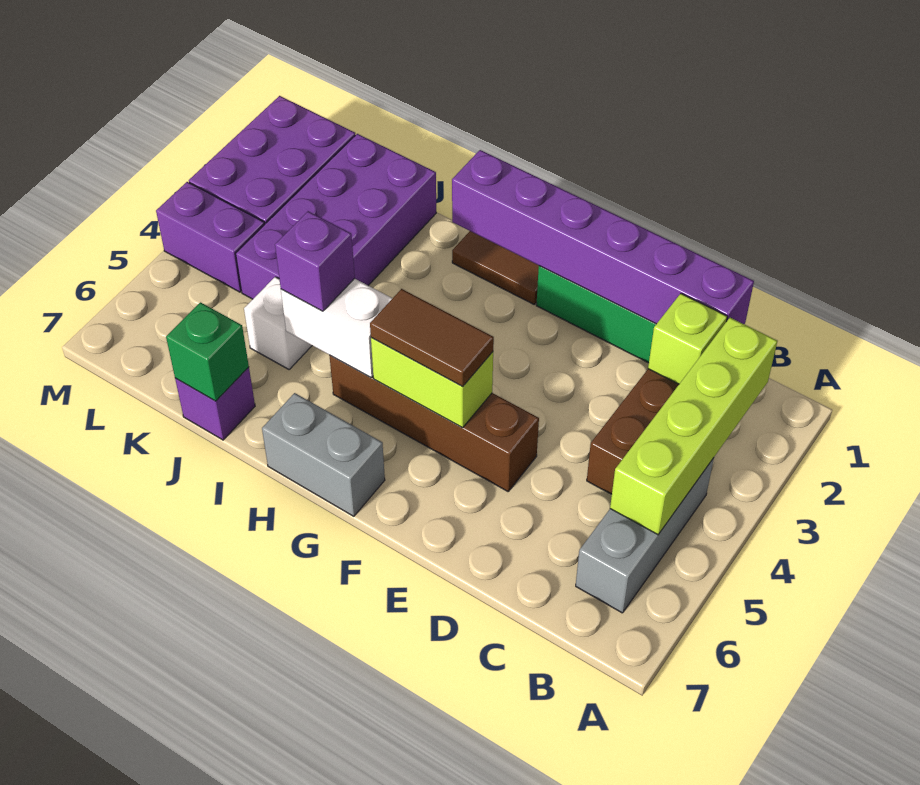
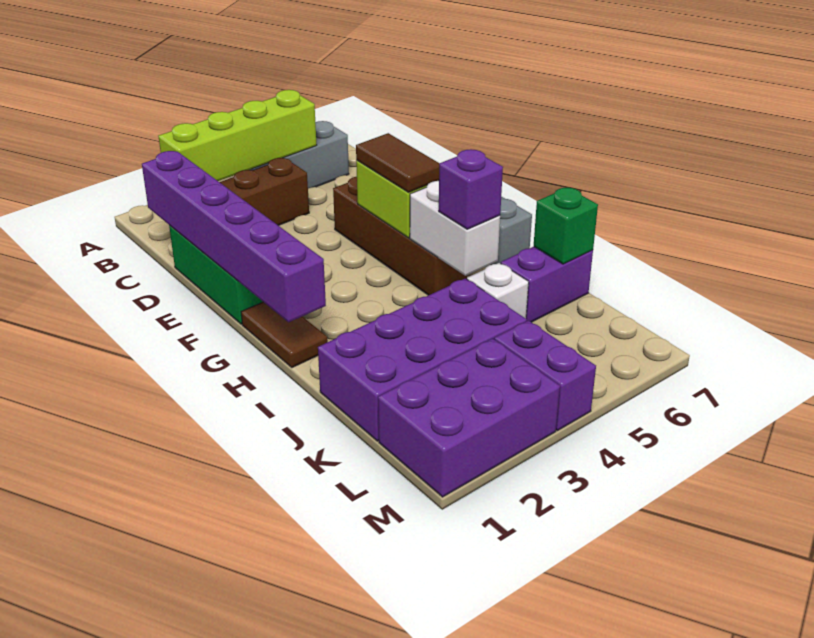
lime 1x1 brick [648,294,727,384] -> none
purple 1x1 brick [175,367,255,440] -> purple 1x2 brick [501,247,593,322]

